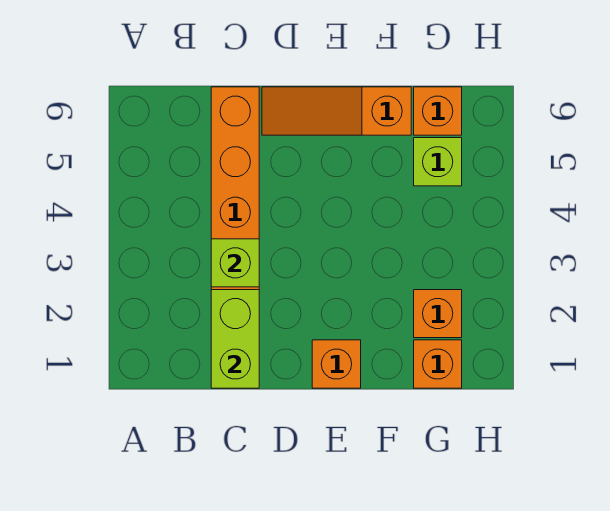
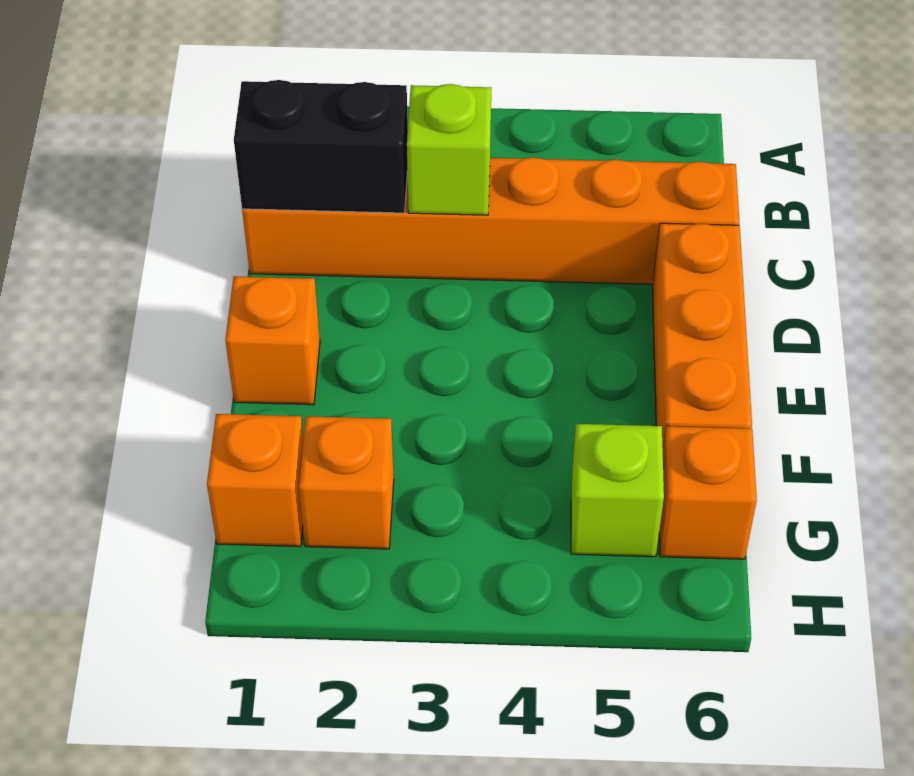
lime 1x2 brick [211,290,259,388] -> black 1x2 brick [234,80,408,213]
orange 1x3 slope [262,87,411,135] -> orange 1x3 brick [652,223,752,448]

